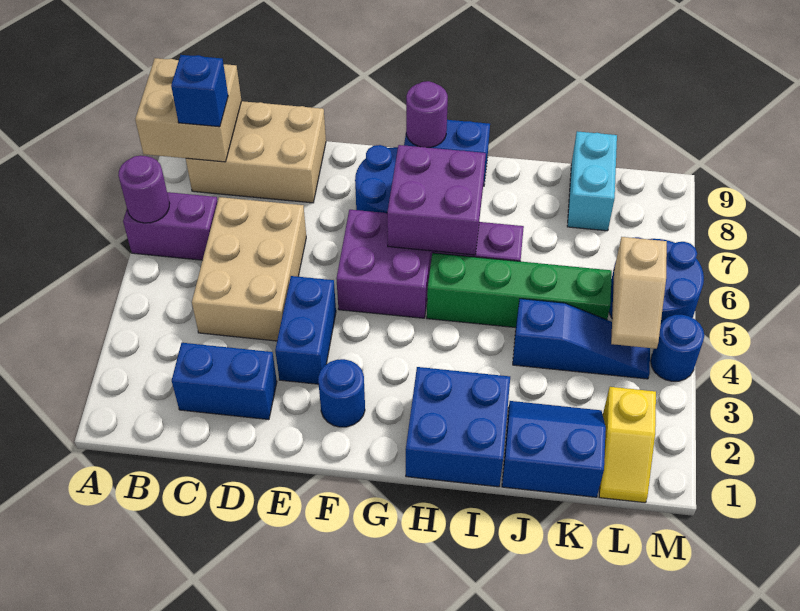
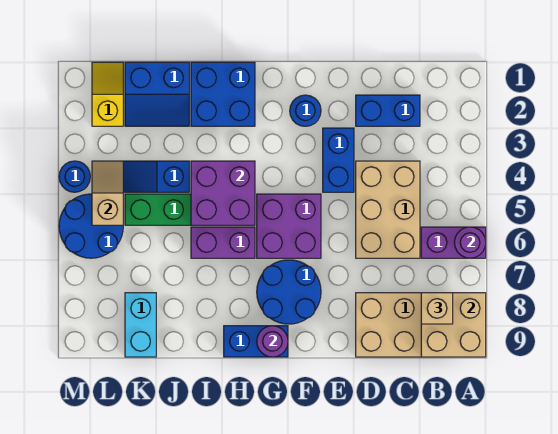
blue 1x1 brick [171,55,228,127] -> tan 1x1 brick [421,293,453,324]
purple 2x2 brick [387,145,486,255] -> purple 2x2 brick moved to [191,161,255,225]

